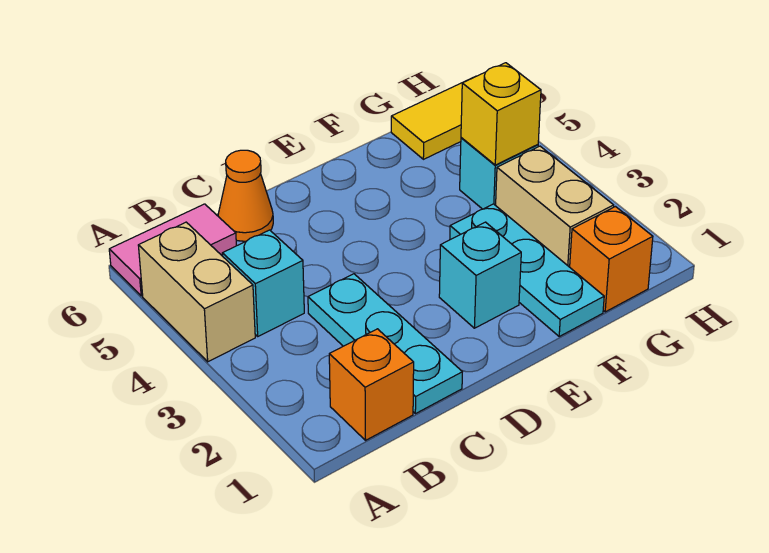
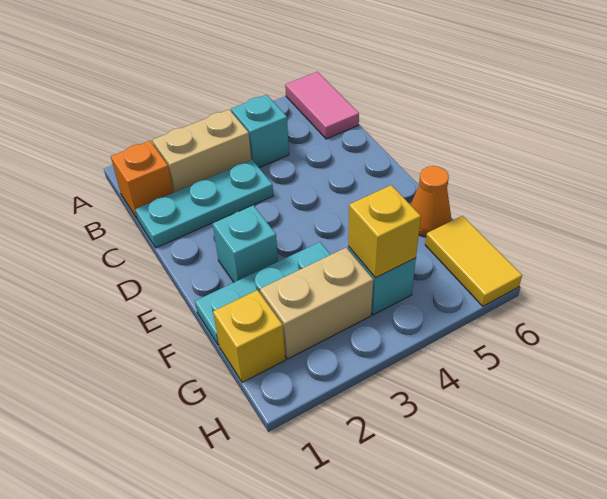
tan 1x2 brick [138,222,255,362] -> tan 1x2 brick moved to [152,110,251,192]
orange 1x1 cone [218,150,273,241] -> orange 1x1 cone moved to [411,166,451,237]
orange 1x1 brick [570,207,653,312] -> yellow 1x1 brick [213,290,285,383]

